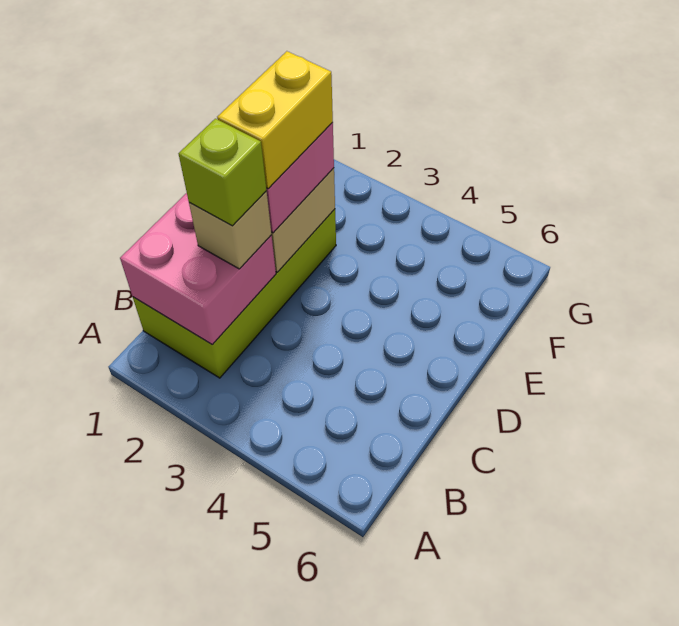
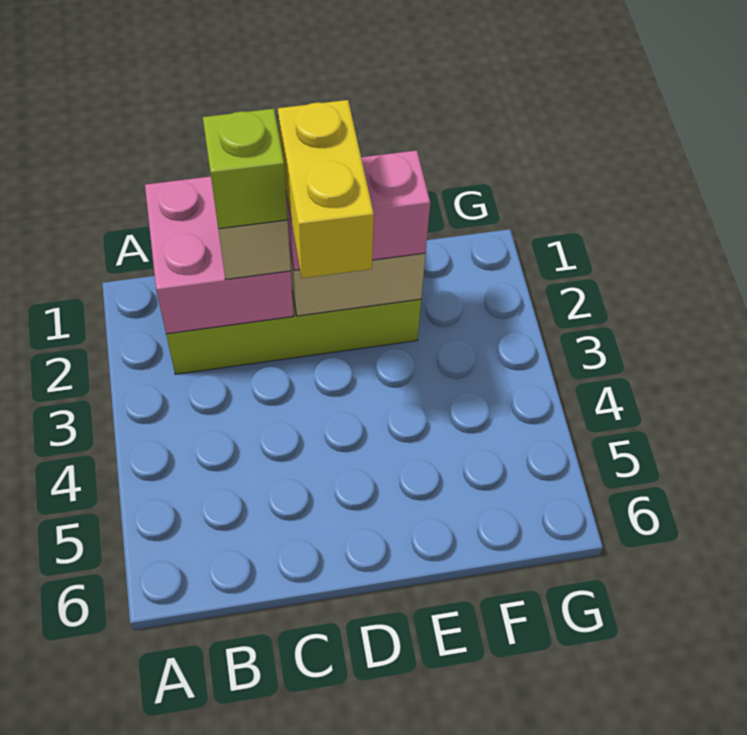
yellow 1x2 brick [217,51,333,189] -> yellow 1x2 brick turned to [278,100,374,278]

